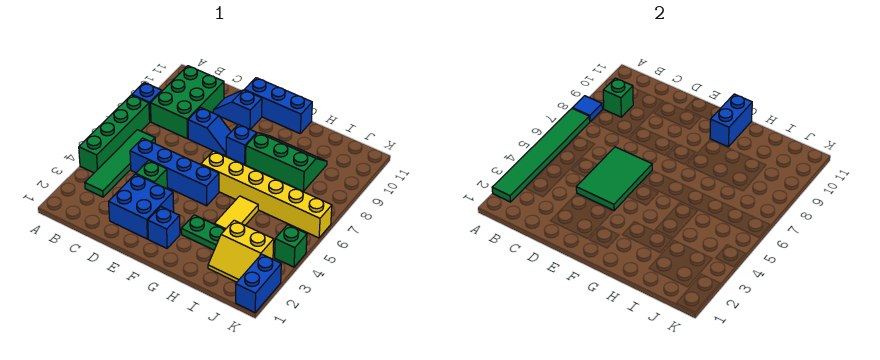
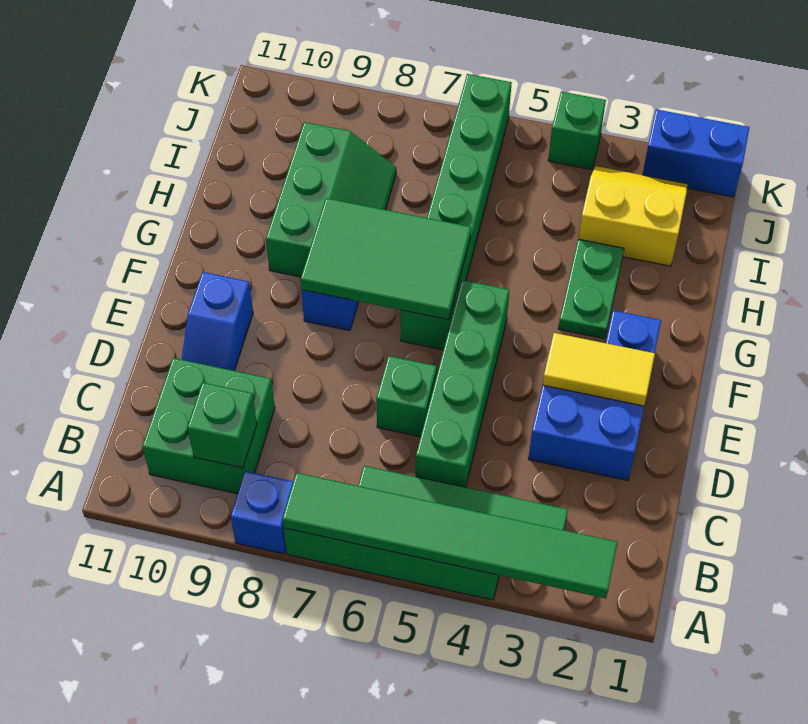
blue 1x1 tile [572,96,602,122] -> none
green 2x3 brick [150,66,224,139] -> green 2x2 brick [142,358,275,494]
blue 1x4 brick [130,138,219,206] -> green 1x4 brick [416,280,509,487]
green 1x1 brick [136,160,167,189] -> green 1x1 brick moved to [376,356,437,437]
green 2x3 tile [576,147,652,210] -> green 2x3 tile moved to [300,198,471,320]
blue 1x2 slope [188,107,231,156] -> none
blue 1x3 brick [245,78,312,134] -> none
yellow 1x6 brick [201,151,332,238] -> green 1x6 brick [401,74,512,350]
green 2x3 slope [246,133,327,191] -> green 2x3 slope turned to [266,122,396,277]
blue 1x2 brick [710,94,752,147] -> none
yellow 1x2 tile [215,196,258,229] -> yellow 1x2 tile moved to [543,333,655,406]
yellow 2x2 slope [208,220,274,282] -> yellow 2x2 slope turned to [578,166,688,266]

